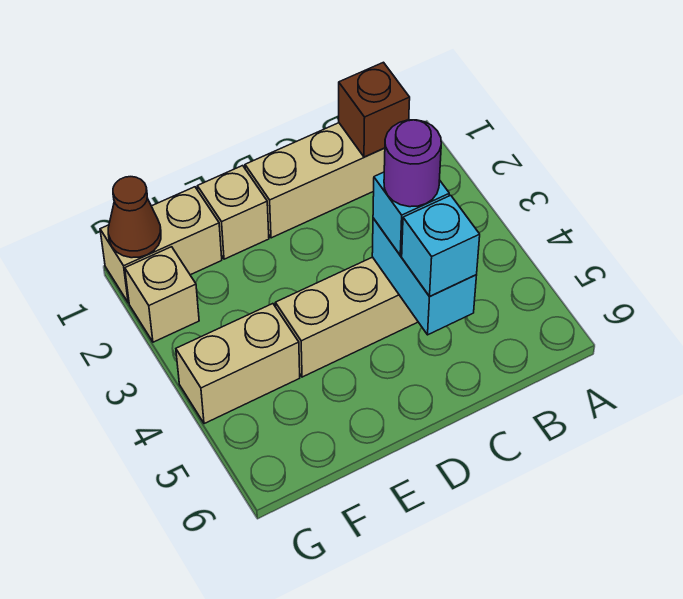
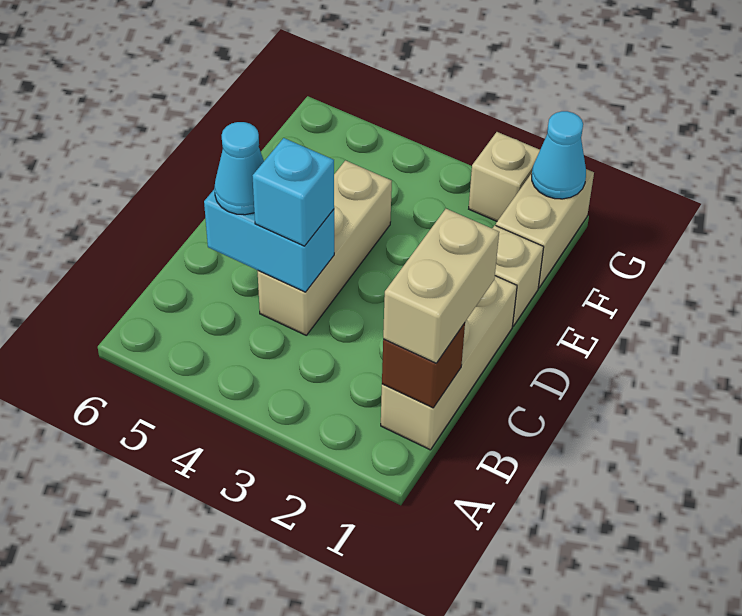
purple 1x1 round brick [384,120,441,207] -> none
cyan 1x1 brick [402,195,480,296] -> cyan 1x1 cone [214,122,264,215]
tan 1x2 brick [176,304,300,424] -> tan 1x2 brick moved to [383,209,499,363]
brown 1x1 cone [108,177,161,258] -> cyan 1x1 cone [532,111,586,199]

